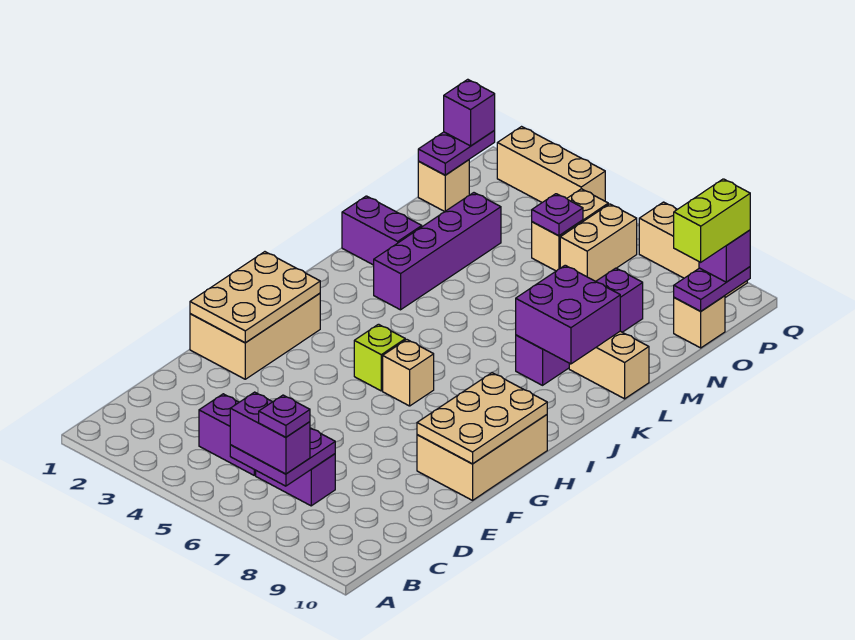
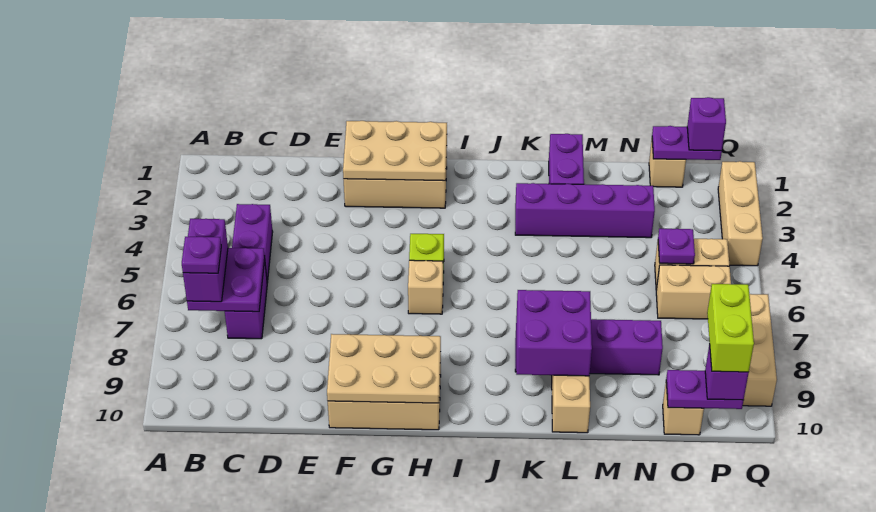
lime 1x2 brick [674,179,750,262] -> lime 1x2 brick turned to [707,284,754,372]

